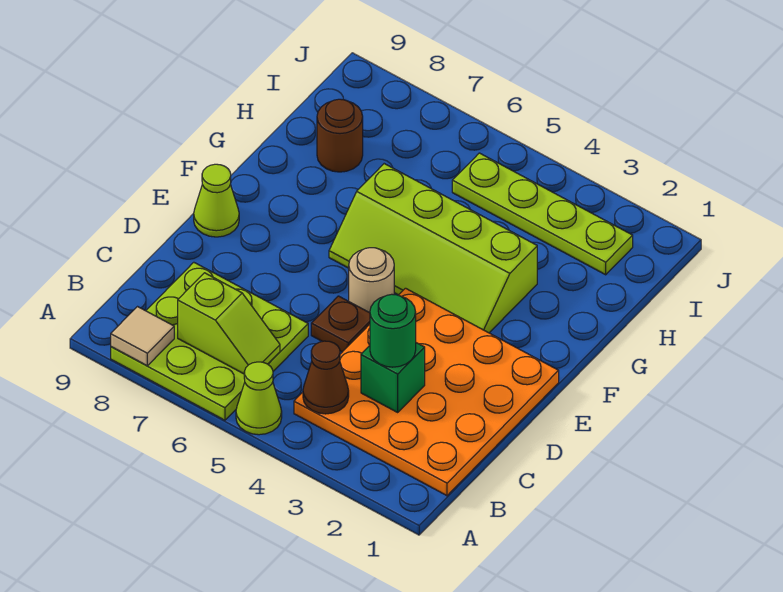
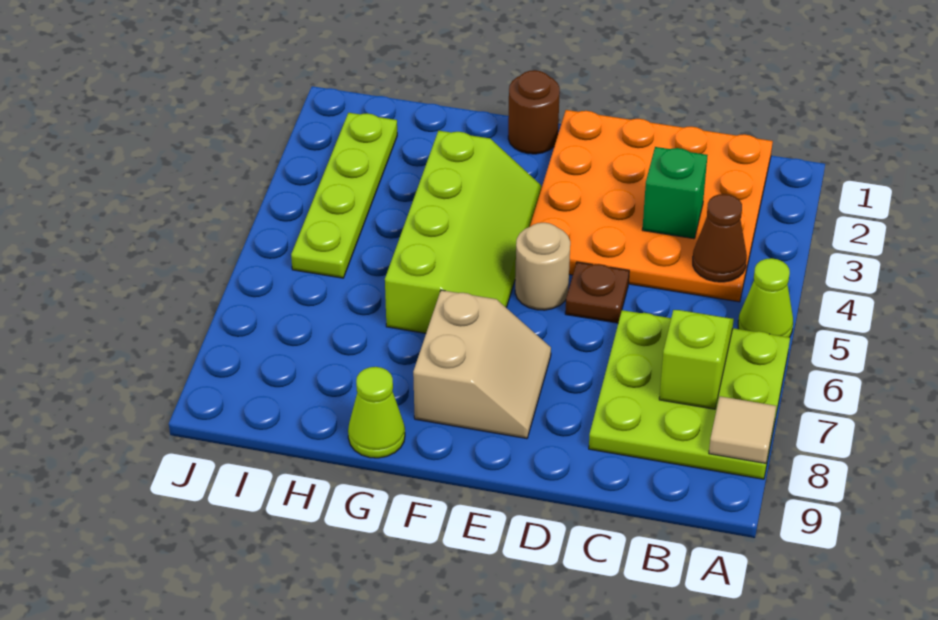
green 1x1 round brick [370,294,416,367] -> none
none -> tan 2x2 slope [413,290,551,439]
lime 1x1 cone [194,164,239,237] -> lime 1x1 cone moved to [348,367,405,458]
brown 1x1 round brick [317,99,363,172] -> brown 1x1 round brick moved to [508,70,560,154]

